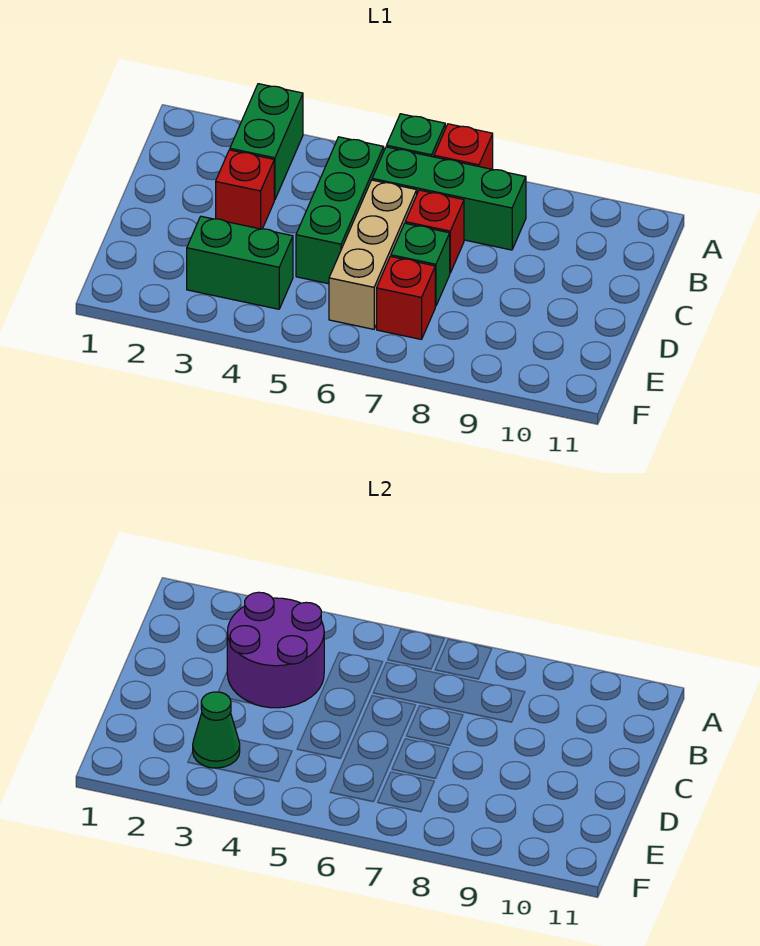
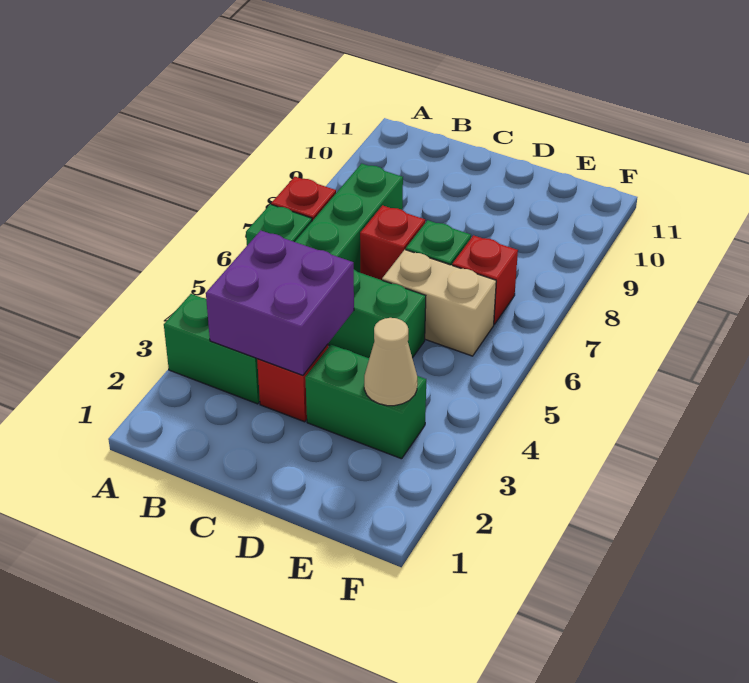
purple 2x2 round brick [227,592,324,708] -> purple 2x2 brick [206,230,354,375]
tan 1x3 brick [329,180,417,329] -> tan 1x2 brick [382,250,496,356]
green 1x2 brick [187,216,293,309] -> green 1x2 brick turned to [305,345,426,459]
green 1x1 cone [193,692,240,768] -> tan 1x1 cone [364,318,417,406]

